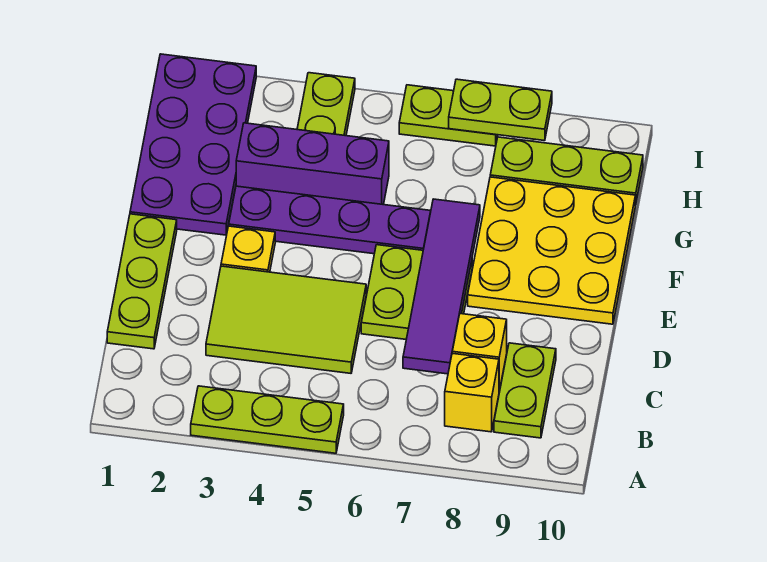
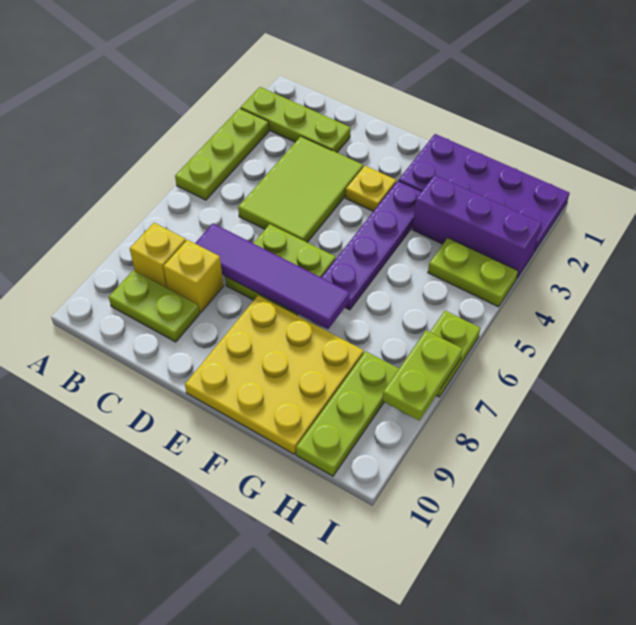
lime 1x3 plate [107,214,177,349] -> lime 1x3 plate moved to [241,87,350,153]
purple 1x3 brick [236,123,389,205] -> purple 1x3 brick turned to [413,175,541,279]

